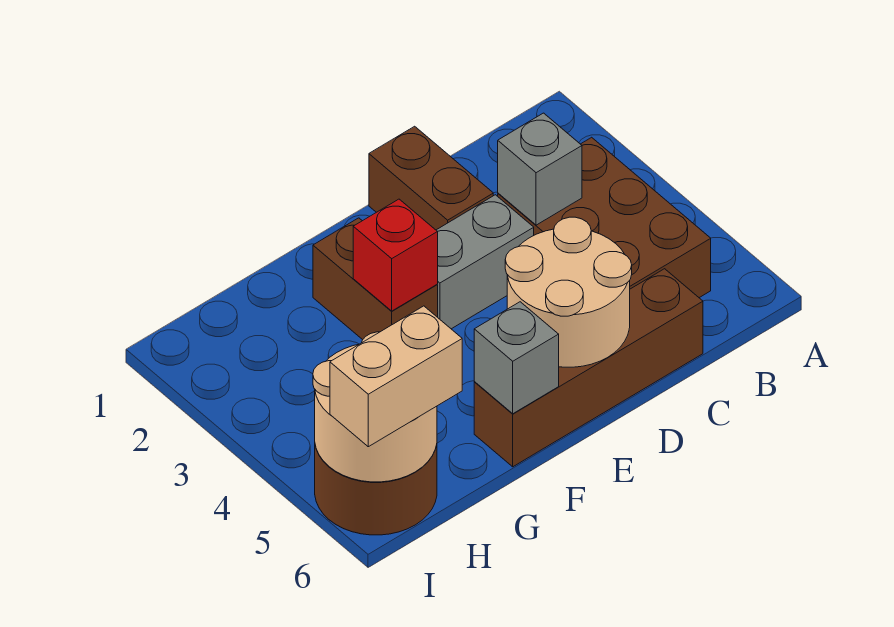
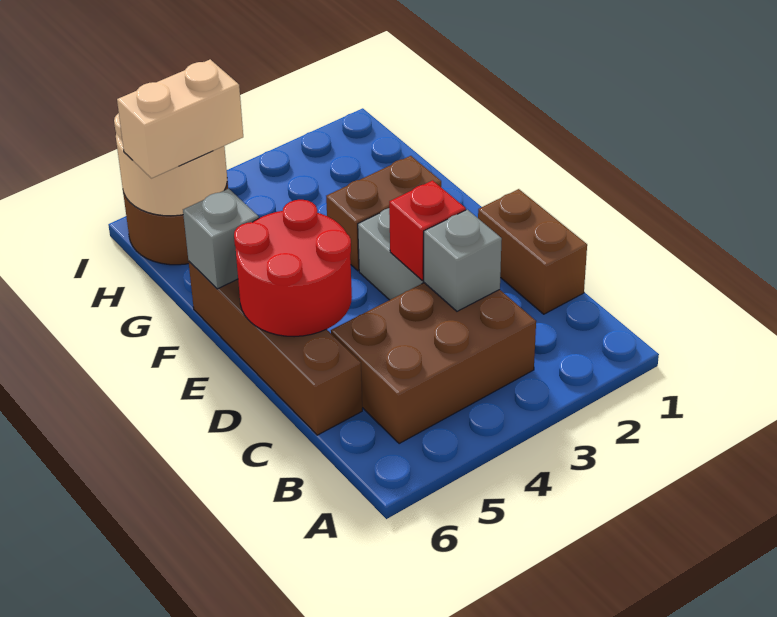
brown 1x2 brick [369,126,493,230] -> brown 1x2 brick turned to [478,189,587,314]
tan 2x2 round brick [505,217,632,367] -> red 2x2 round brick [234,200,352,337]
red 1x1 brick [353,199,438,311] -> red 1x1 brick moved to [389,180,466,280]
tan 1x2 brick [330,306,462,447] -> tan 1x2 brick turned to [117,59,243,178]

